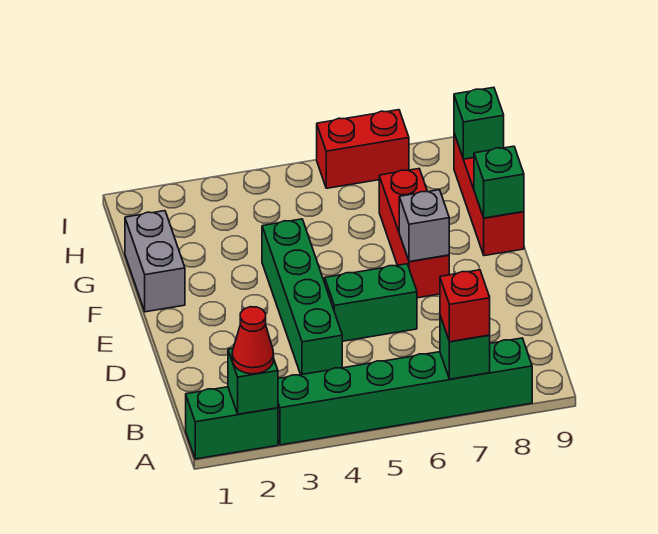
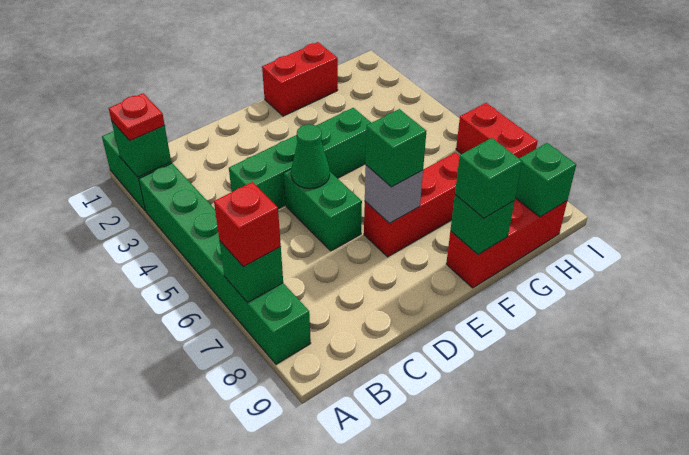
red 1x1 cone [232,307,274,374] -> red 1x1 plate [109,93,165,141]
none -> green 1x1 cone [291,124,330,189]
none -> green 1x1 brick [366,109,426,187]
grey 1x2 brick [125,211,185,312] -> red 1x2 brick [262,42,338,116]
none -> green 1x1 brick [455,138,522,218]

